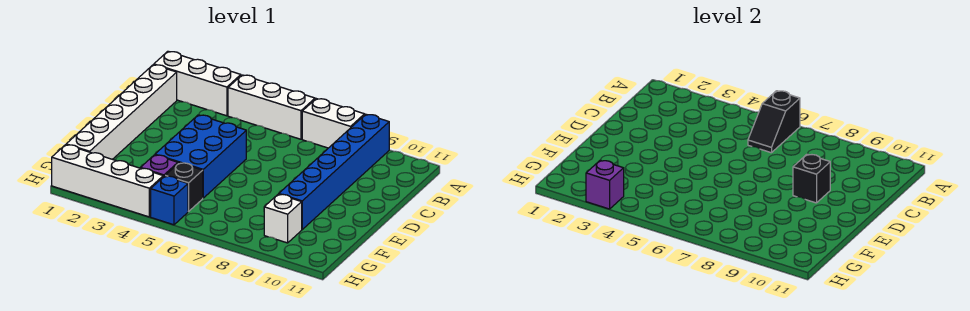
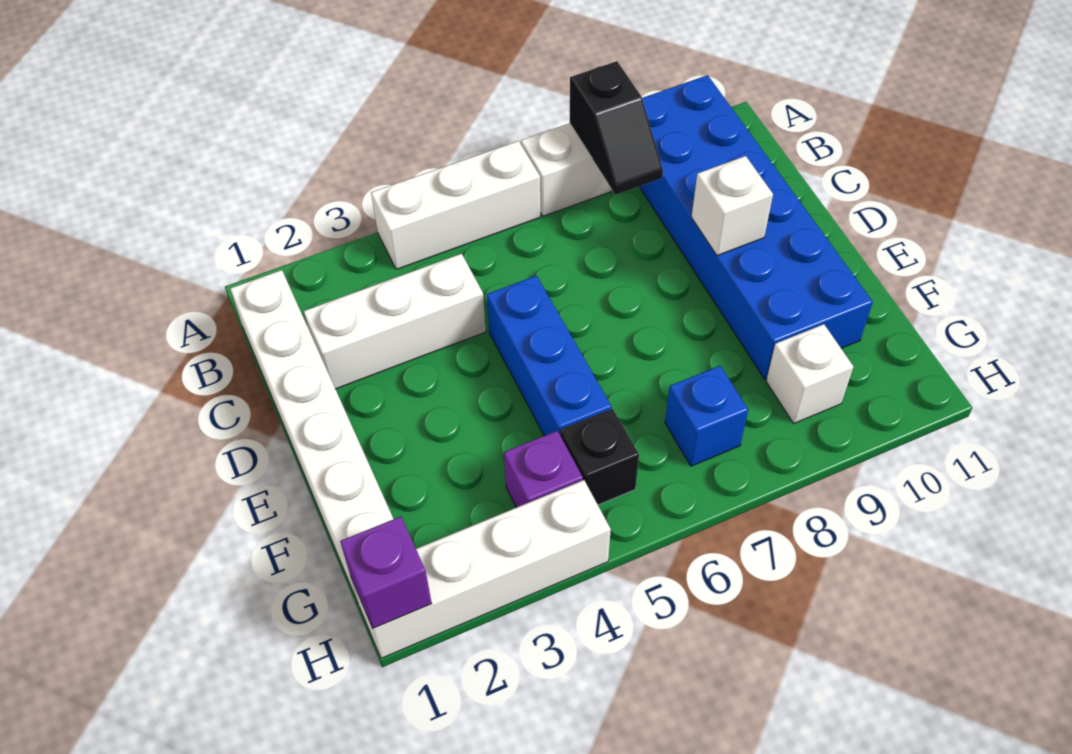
white 1x3 brick [154,51,241,116] -> white 1x3 brick moved to [304,254,486,389]
black 1x2 slope [748,91,800,153] -> black 1x2 slope moved to [570,61,663,195]
blue 1x6 brick [279,114,389,229] -> blue 2x6 brick [639,75,873,379]
blue 2x3 brick [155,115,246,198] -> blue 1x3 brick [487,276,612,436]
black 1x1 brick [793,154,830,203] -> white 1x1 brick [691,156,773,256]
purple 1x1 brick [586,160,624,209] -> purple 1x1 brick moved to [340,517,432,629]
blue 1x1 brick [151,176,188,225] -> blue 1x1 brick moved to [665,366,748,466]

